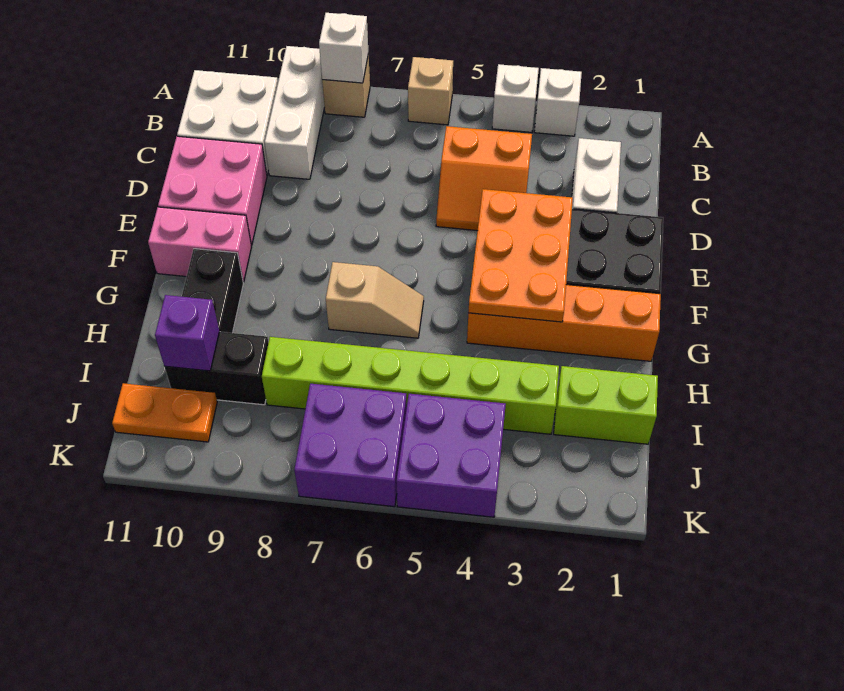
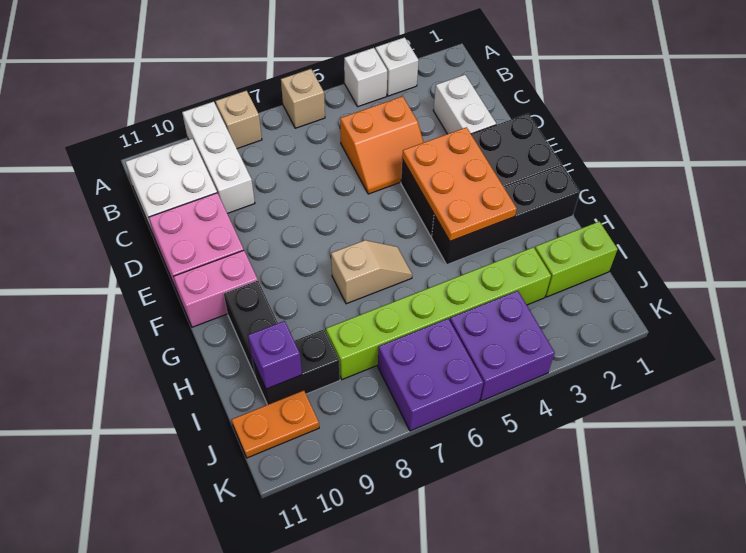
white 1x1 brick [319,13,369,83] -> none
orange 1x4 brick [467,285,661,361] -> black 1x4 brick [432,166,580,265]

